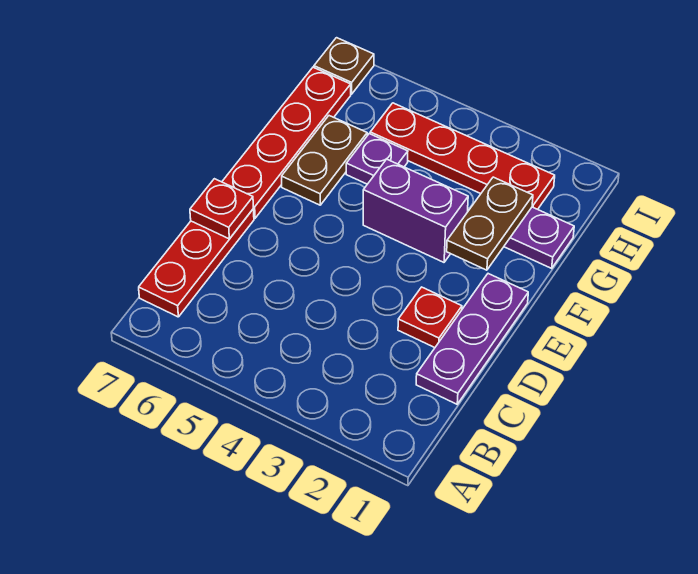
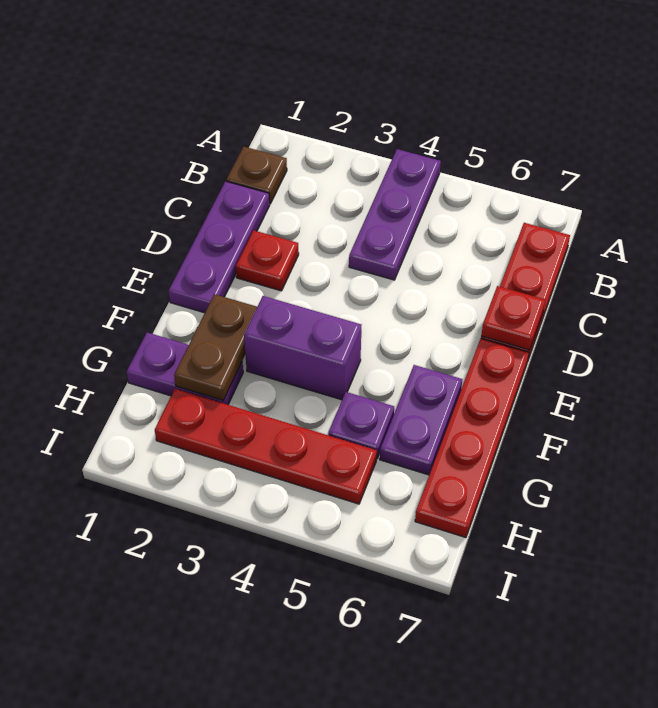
none -> purple 1x3 plate [349,149,441,280]
brown 1x2 plate [282,116,367,205] -> purple 1x2 plate [380,365,462,475]
brown 1x1 plate [314,38,374,94] -> brown 1x1 plate moved to [226,147,287,204]

